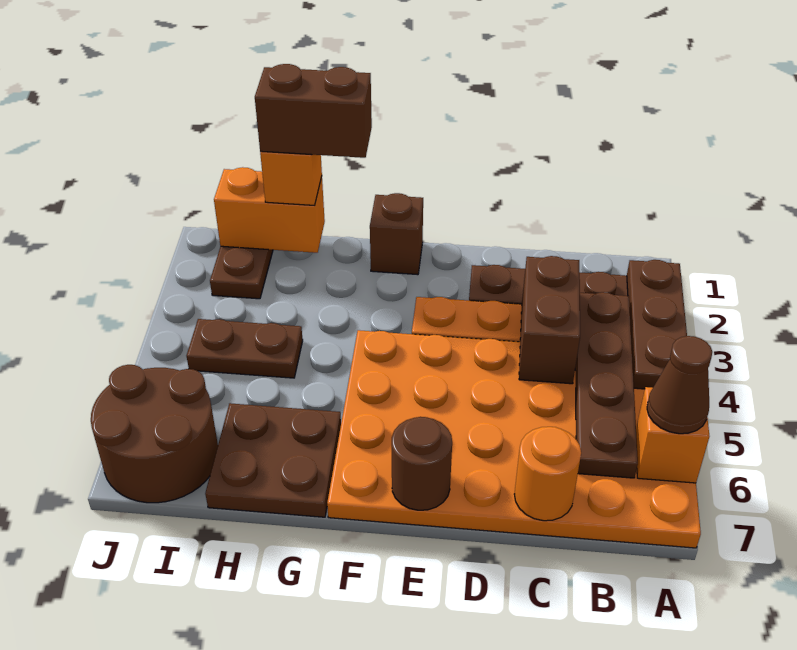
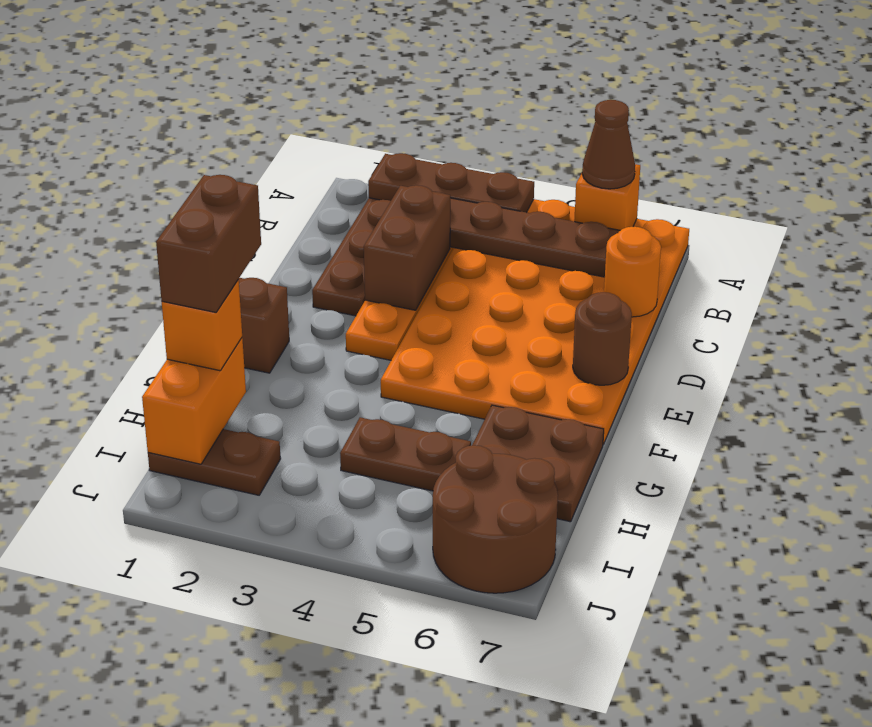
brown 1x2 brick [519,256,580,384] -> brown 1x2 brick turned to [364,185,450,310]
brown 1x2 plate [187,319,303,378] -> brown 1x2 plate turned to [340,417,471,491]

